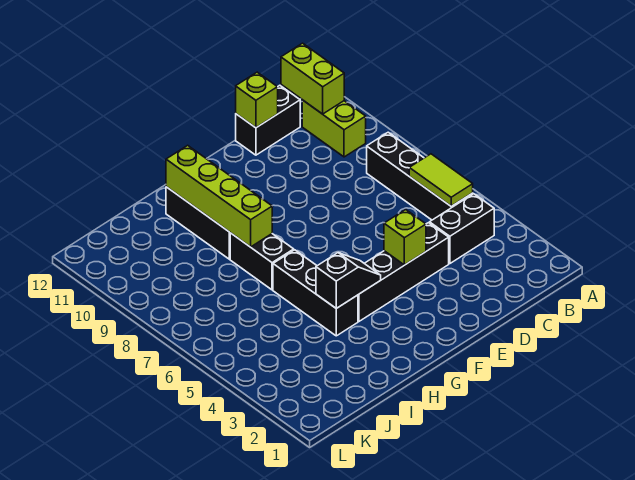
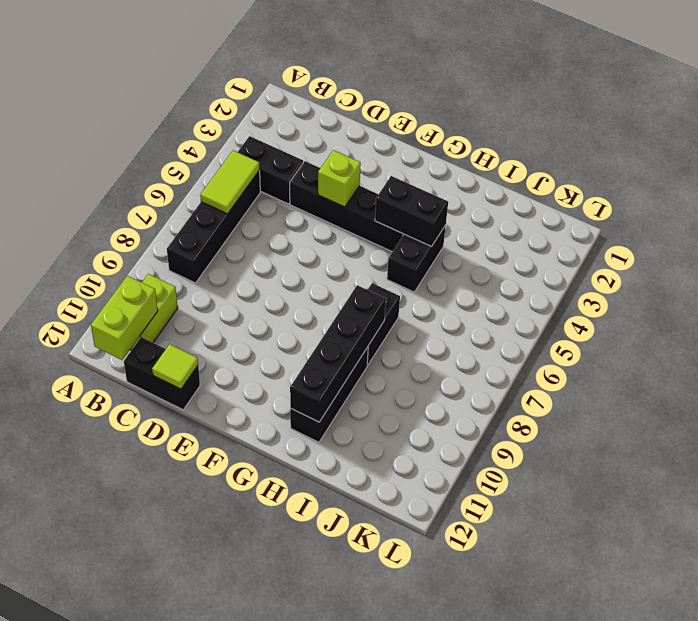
lime 1x1 brick [236,72,278,128] -> lime 1x1 tile [152,344,198,389]
black 1x2 slope [316,253,381,308] -> black 1x2 brick [375,176,448,246]
black 1x3 brick [273,250,358,336] -> black 1x2 brick [387,225,446,292]
lime 1x4 brick [166,145,272,247] -> black 1x4 brick [290,285,386,422]

